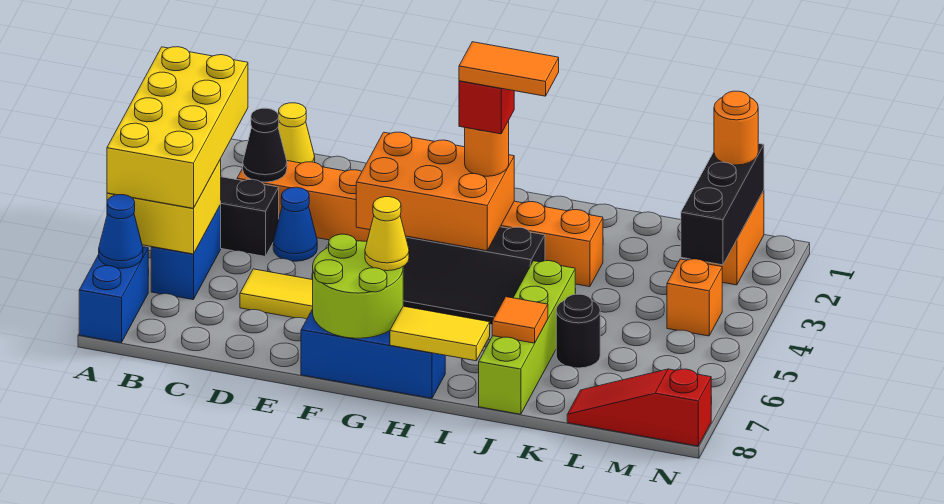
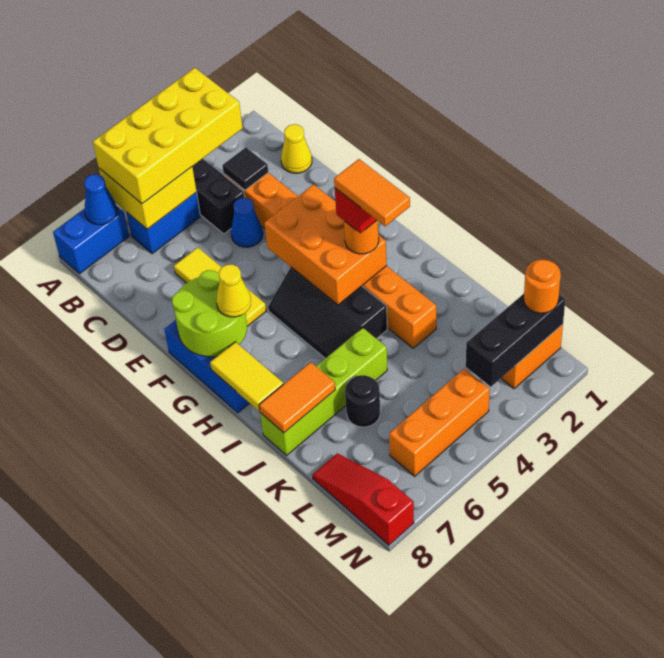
black 1x1 cone [243,108,287,182] -> black 1x1 tile [223,148,268,190]
orange 1x1 tile [492,297,548,343] -> orange 1x2 tile [259,362,335,433]
orange 1x1 brick [667,259,722,336] -> orange 1x3 brick [389,368,490,476]

